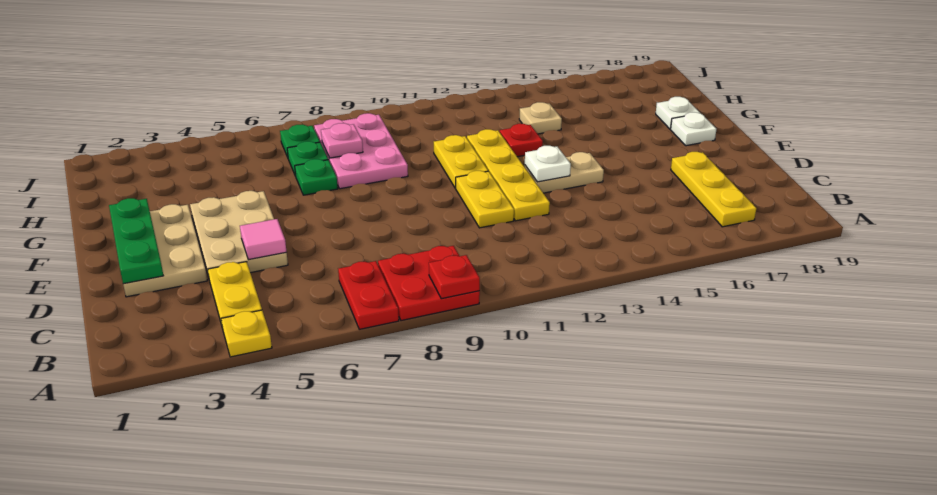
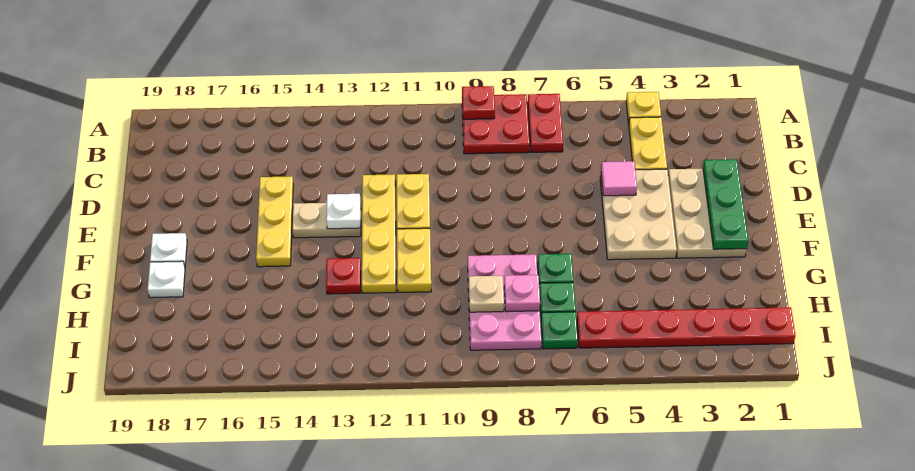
yellow 1x3 plate [671,152,756,227] -> yellow 1x3 plate moved to [256,176,293,267]
tan 1x1 plate [519,102,562,134] -> tan 1x1 plate moved to [469,276,504,312]
none -> red 1x6 plate [577,307,795,348]

